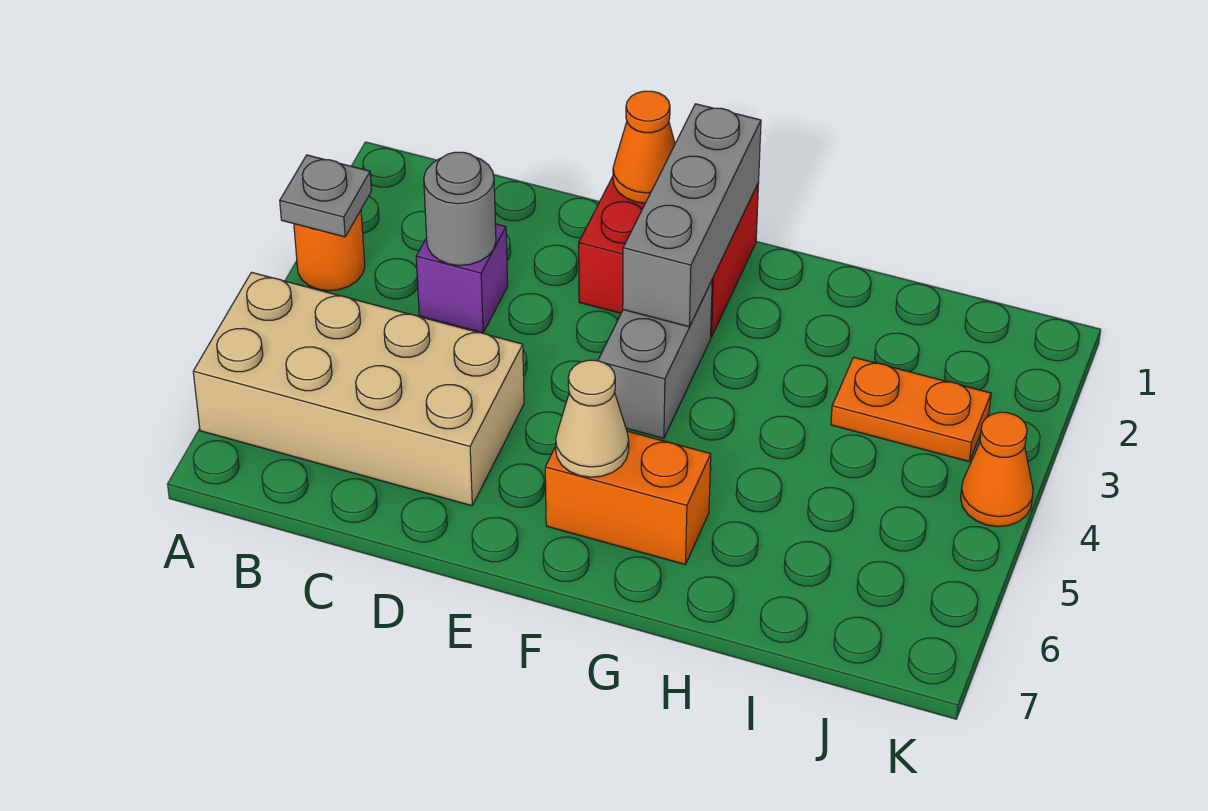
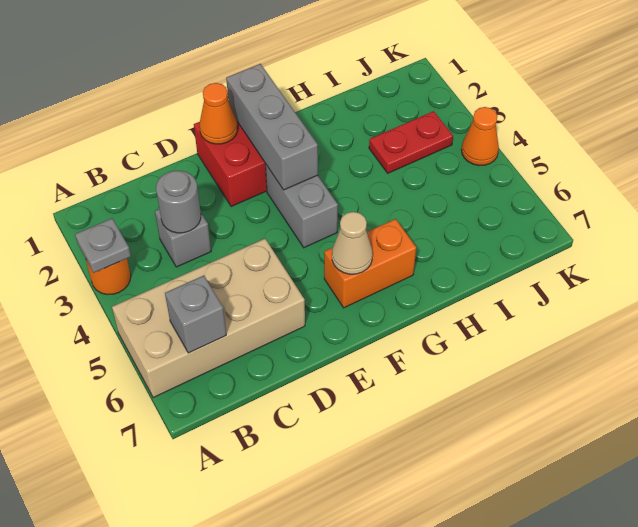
none -> grey 1x1 brick [165,275,226,353]
purple 1x1 brick [416,224,508,333] -> grey 1x1 brick [155,209,211,267]
orange 1x2 plate [831,357,991,461] -> red 1x2 plate [369,111,453,173]

